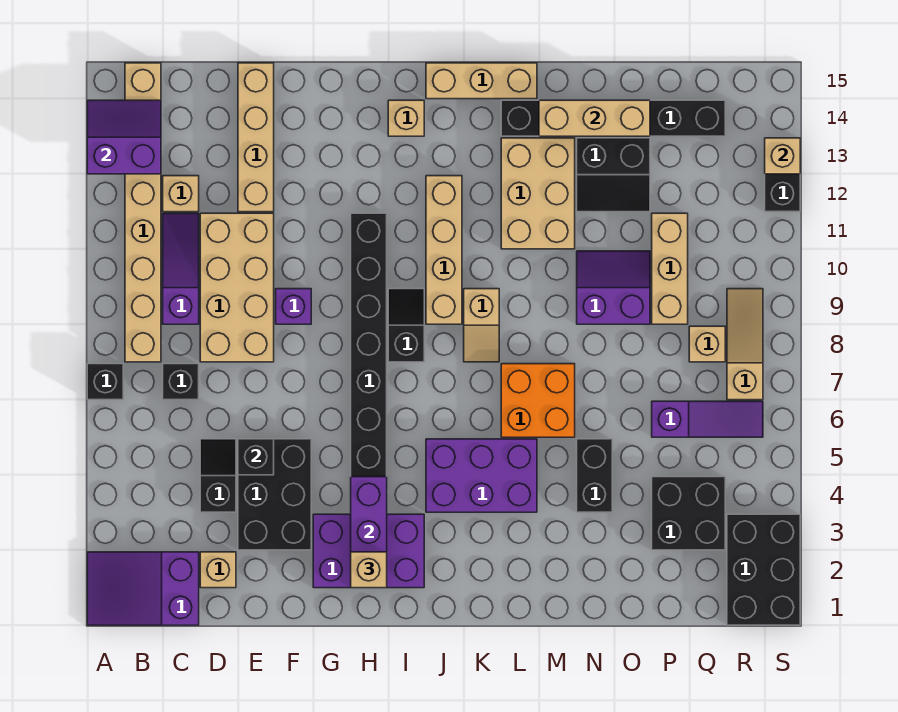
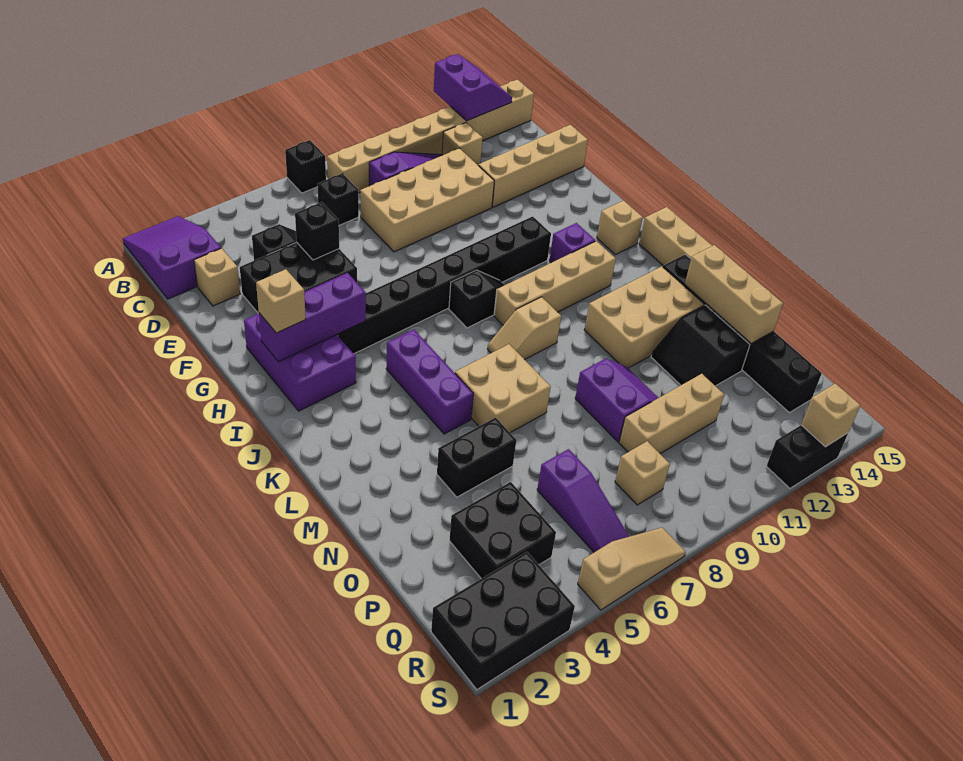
purple 1x1 brick [276,289,311,324] -> purple 1x1 brick moved to [549,223,595,263]
purple 2x3 brick [426,439,537,512] -> purple 1x3 brick [386,329,473,434]
orange 2x2 brick [501,364,575,437] -> tan 2x2 brick [455,344,551,432]
tan 1x3 slope [727,289,763,400] -> tan 1x3 slope moved to [578,528,686,610]

